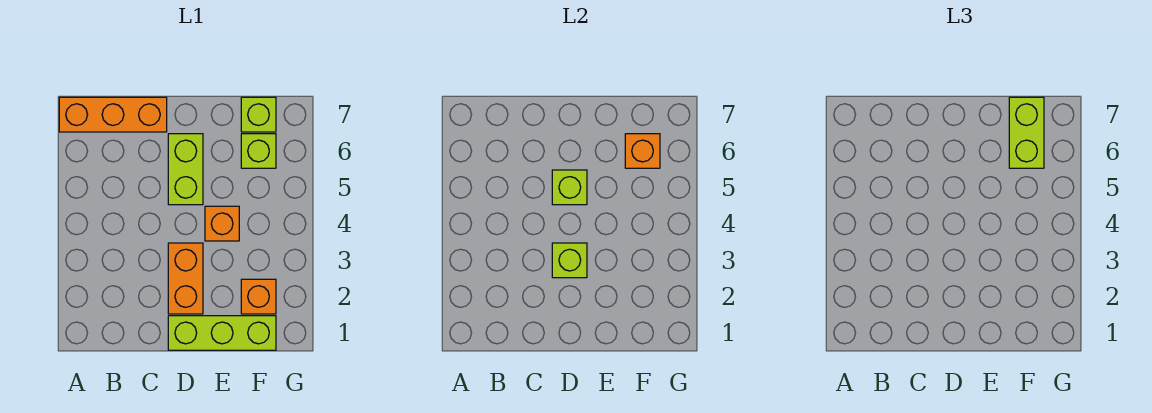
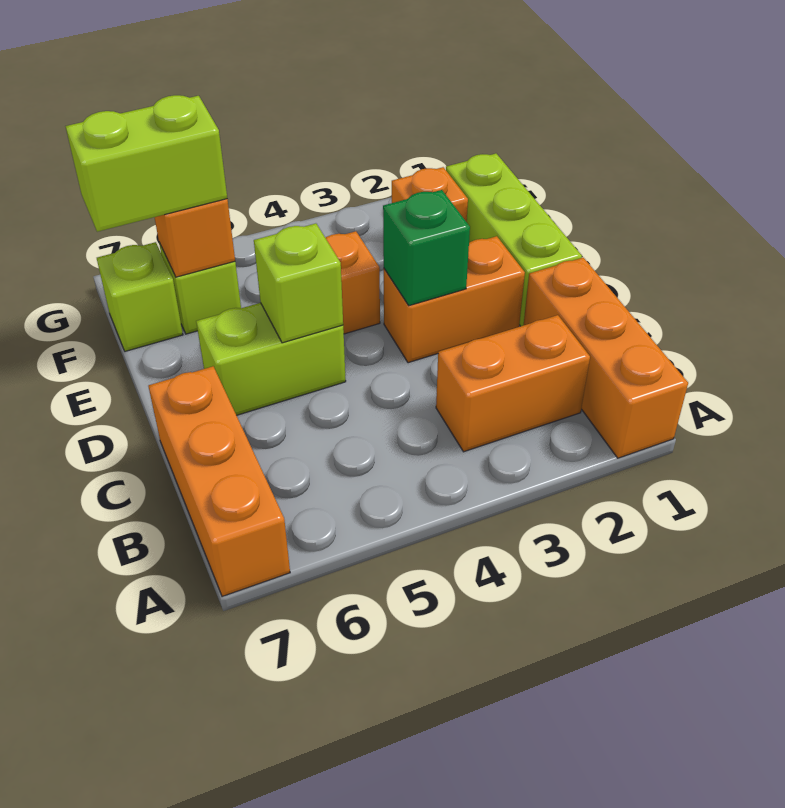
none -> orange 1x3 brick [524,258,688,458]
none -> orange 1x2 brick [436,315,590,452]
lime 1x1 brick [552,243,587,278] -> green 1x1 brick [383,190,470,306]

